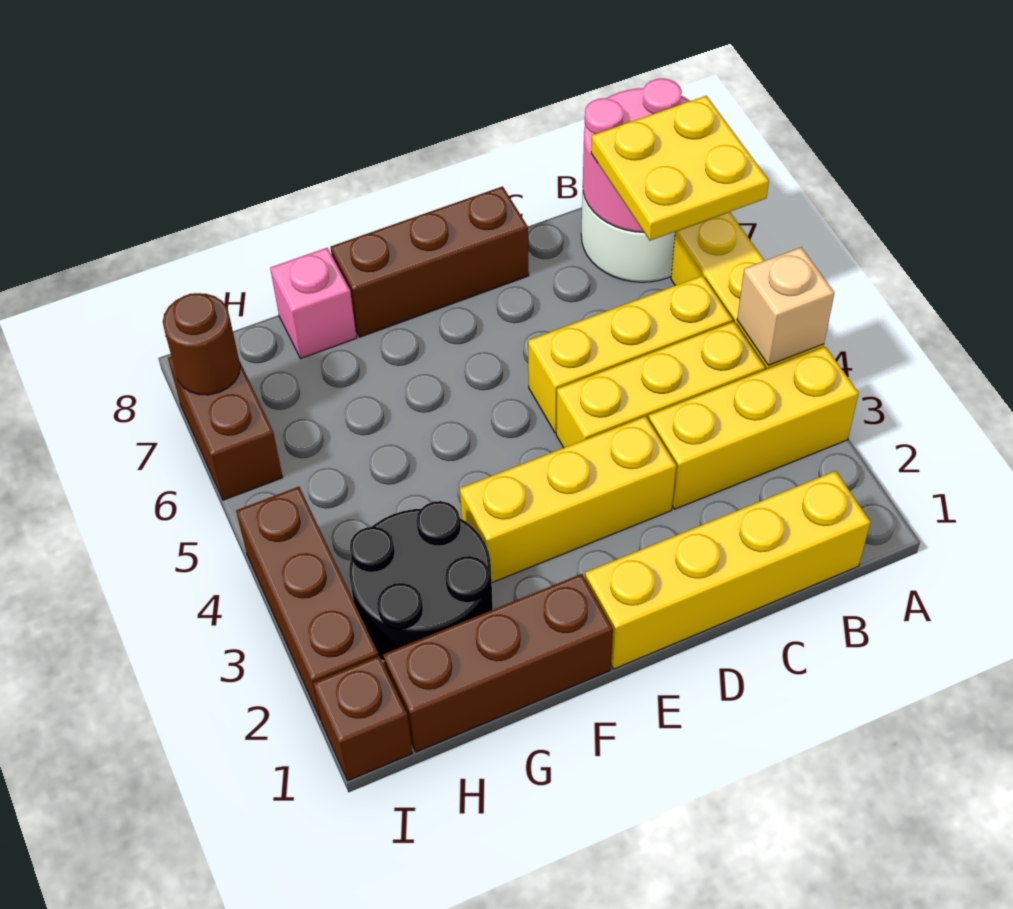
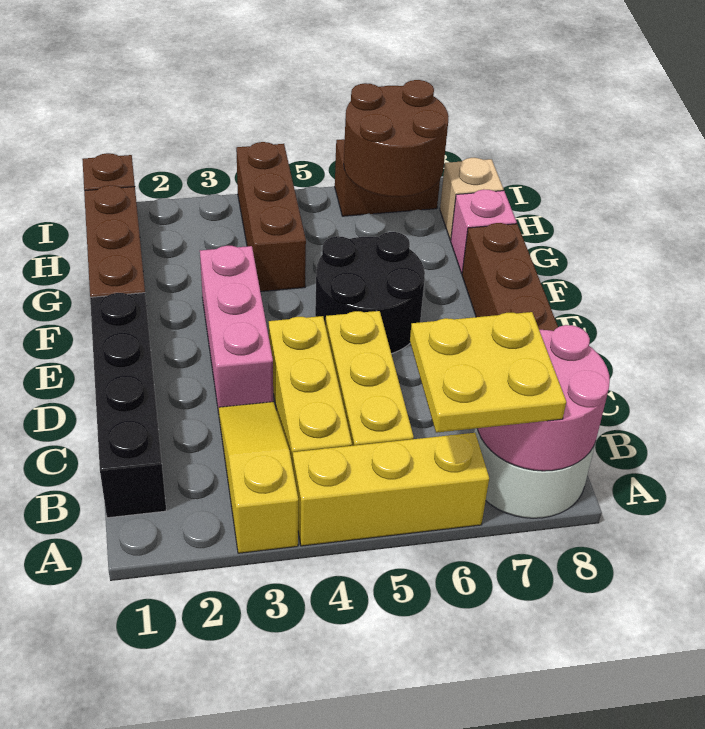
yellow 1x3 brick [648,347,859,509] -> yellow 1x3 slope [218,402,298,553]
tan 1x1 brick [737,247,834,365] -> tan 1x1 brick moved to [440,158,504,240]
yellow 1x4 brick [585,471,871,669] -> black 1x4 brick [90,293,166,518]
yellow 1x3 brick [460,416,676,583] -> pink 1x3 brick [200,246,273,413]
black 2x2 round brick [349,501,493,661] -> black 2x2 round brick moved to [315,232,425,354]
brown 1x3 brick [236,487,379,720] -> brown 1x3 brick turned to [236,142,306,292]
brown 1x1 round brick [163,293,240,395] -> brown 2x2 round brick [344,80,449,197]

